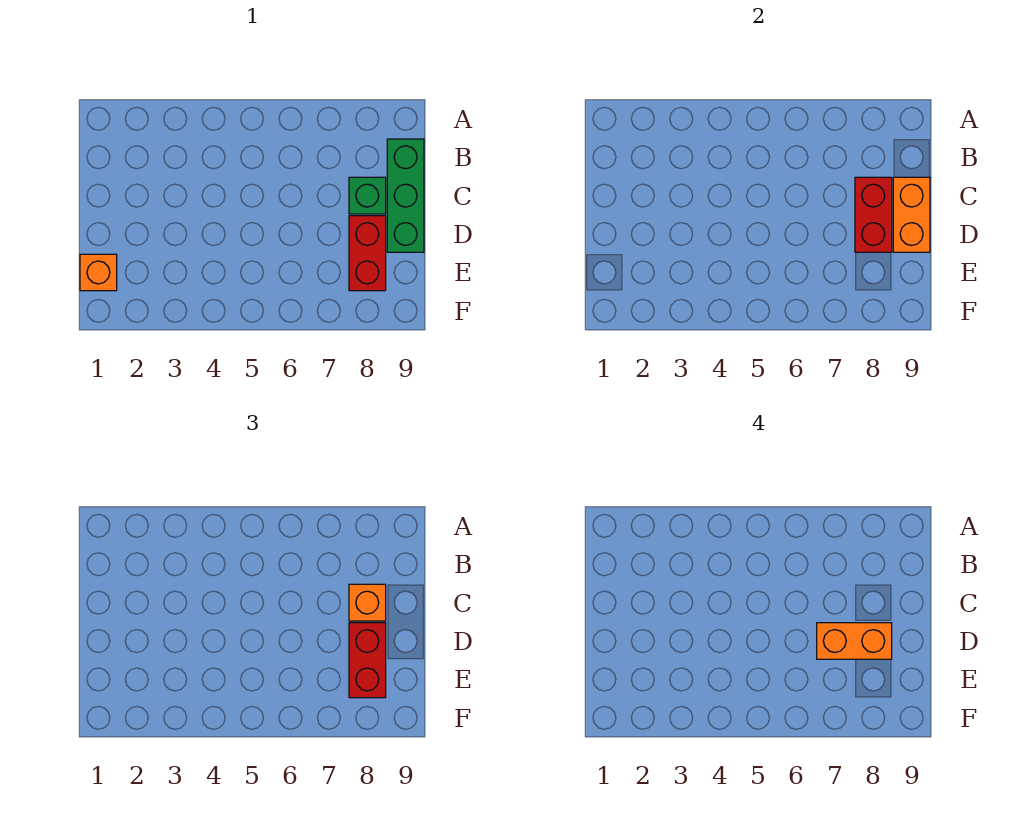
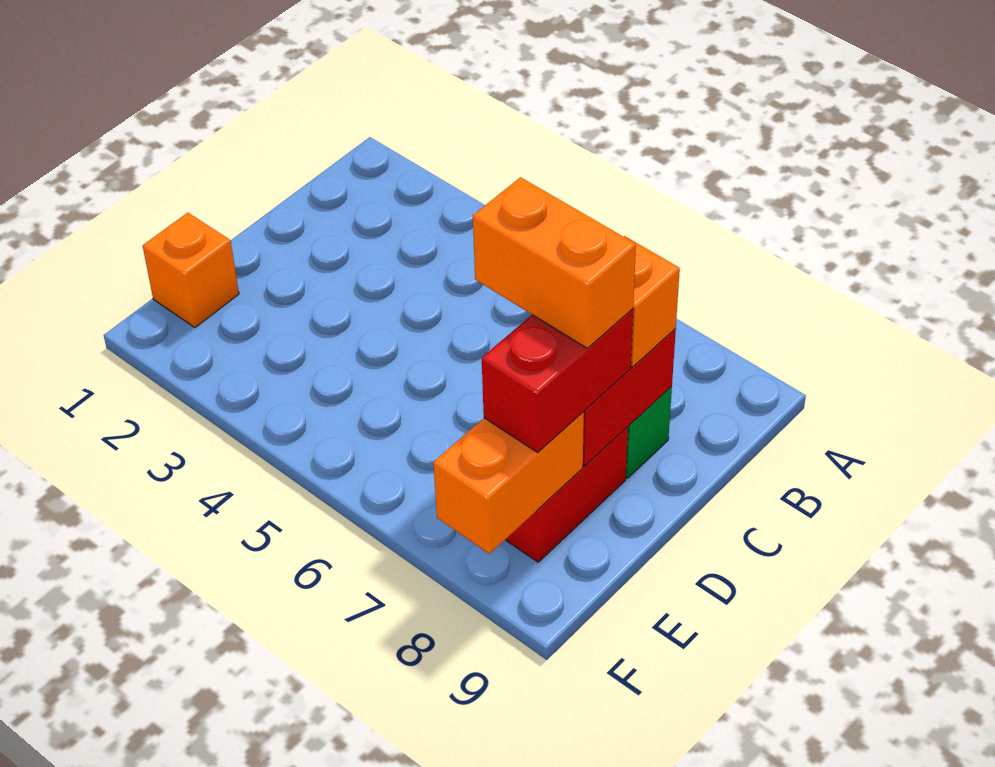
green 1x3 brick [387,139,424,252] -> none
orange 1x2 brick [893,177,930,252] -> orange 1x2 brick moved to [433,412,584,554]

